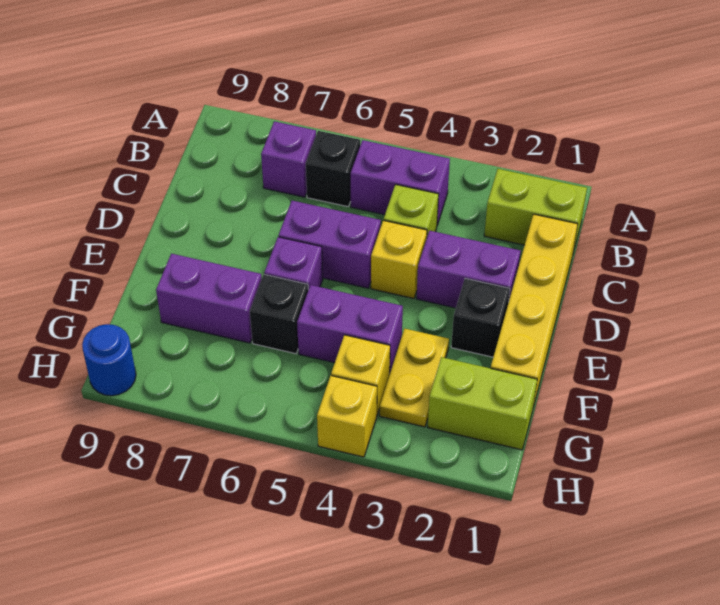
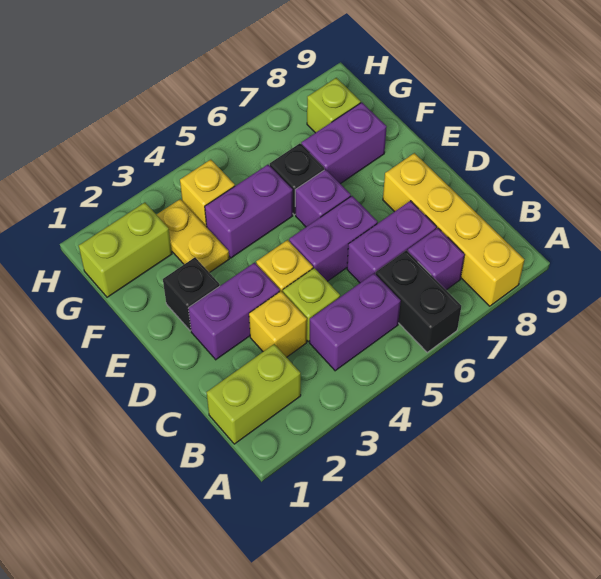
black 1x1 brick [306,131,360,207] -> black 1x2 brick [376,250,461,352]
yellow 1x4 brick [491,214,578,406] -> yellow 1x4 brick moved to [383,153,524,306]
none -> purple 1x2 brick [347,201,437,283]
none -> lime 1x1 brick [307,78,361,133]
yellow 1x1 brick [317,376,377,457] -> yellow 1x1 brick moved to [249,291,307,357]
blue 1x1 round brick [82,324,136,396] -> none

